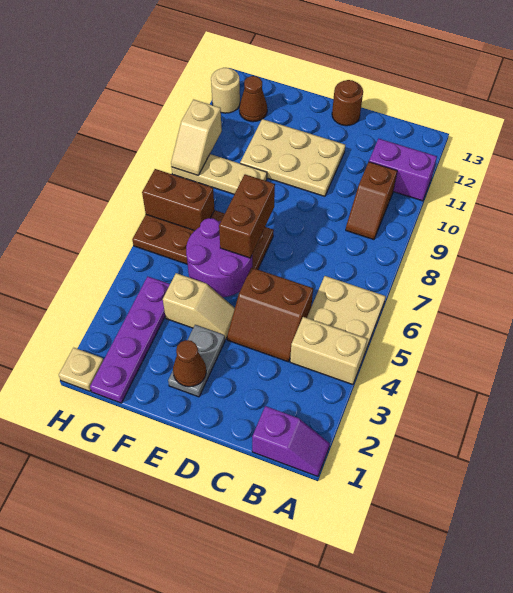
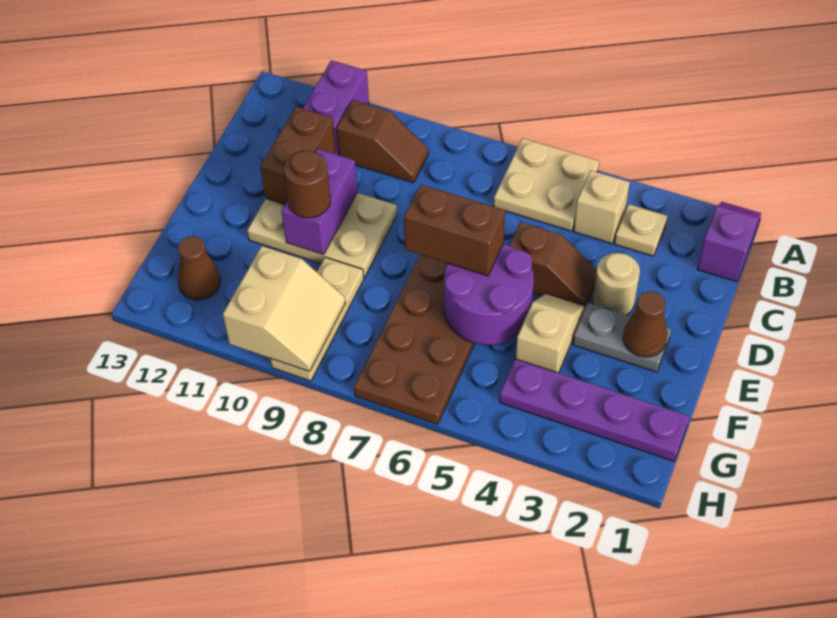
tan 1x2 brick [290,317,367,385] -> tan 1x1 brick [574,170,630,243]
brown 2x2 slope [227,268,313,362] -> brown 1x2 slope [509,222,597,307]
tan 2x3 plate [240,119,345,196] -> tan 2x3 plate turned to [247,193,397,278]
none -> purple 1x2 brick [282,149,357,255]
brown 1x1 round brick [332,80,363,126] -> brown 1x1 round brick moved to [284,151,331,218]
brown 1x2 brick [142,169,214,231] -> brown 1x2 brick moved to [260,107,336,204]
tan 1x1 plate [59,348,103,391] -> tan 1x1 plate moved to [614,204,667,256]
tan 1x2 slope [171,100,222,175] -> tan 2x2 slope [223,246,345,371]
tan 1x1 round brick [211,68,240,113] -> tan 1x1 round brick moved to [593,253,640,315]

